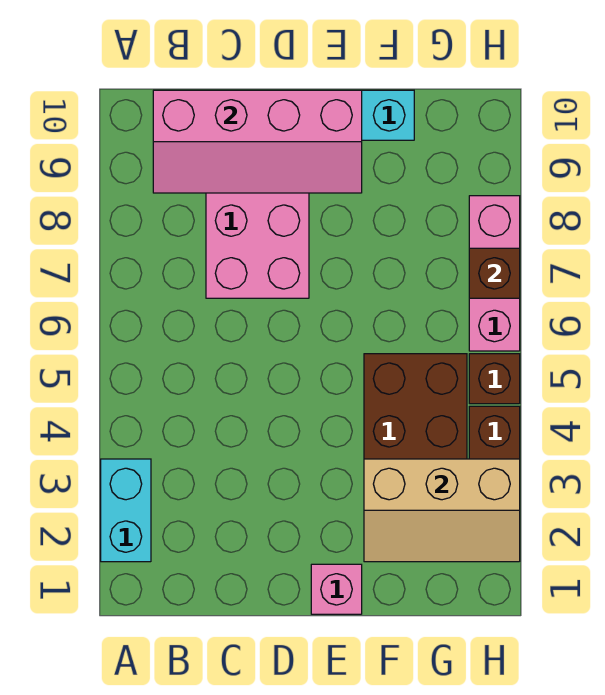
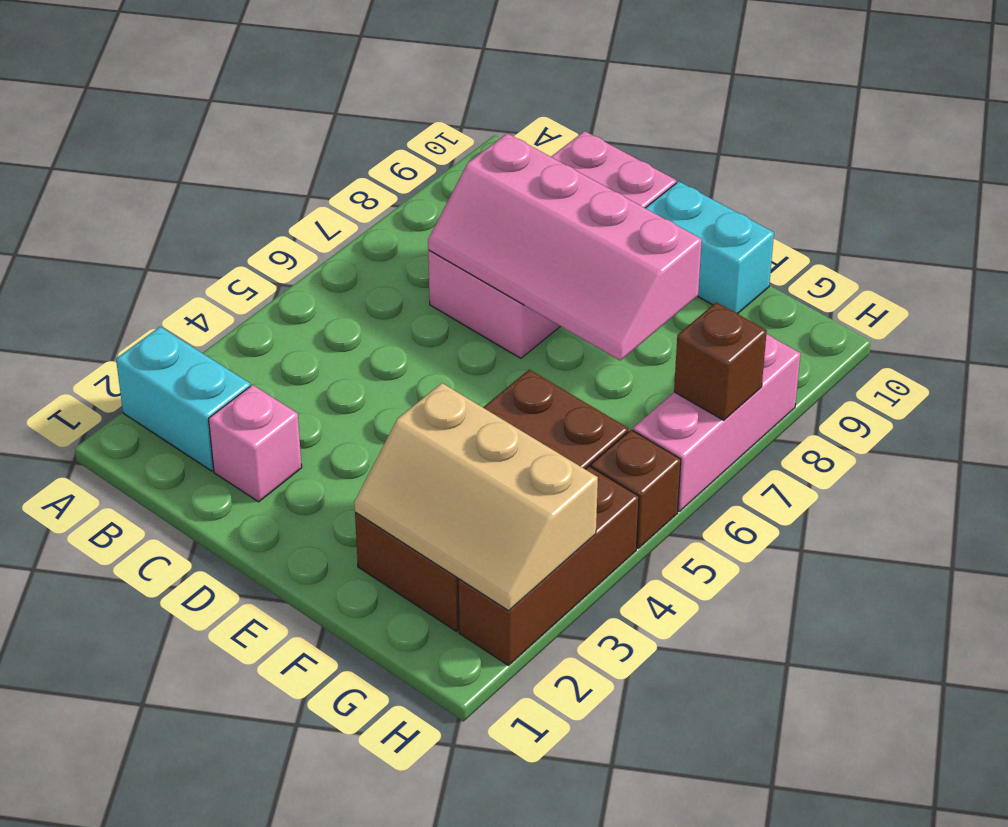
cyan 1x2 brick [101,459,151,562] -> cyan 1x2 brick turned to [116,327,250,471]
pink 2x4 slope [153,90,362,193] -> pink 2x4 slope moved to [428,133,702,360]
pink 1x1 brick [311,564,362,614] -> pink 1x1 brick moved to [209,385,302,502]

